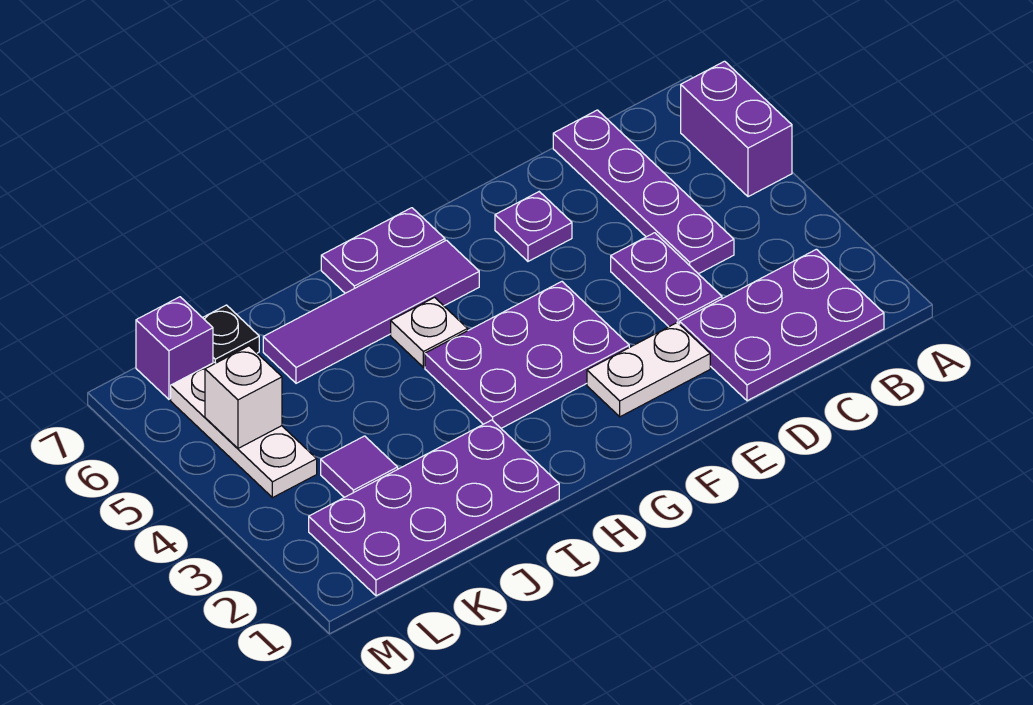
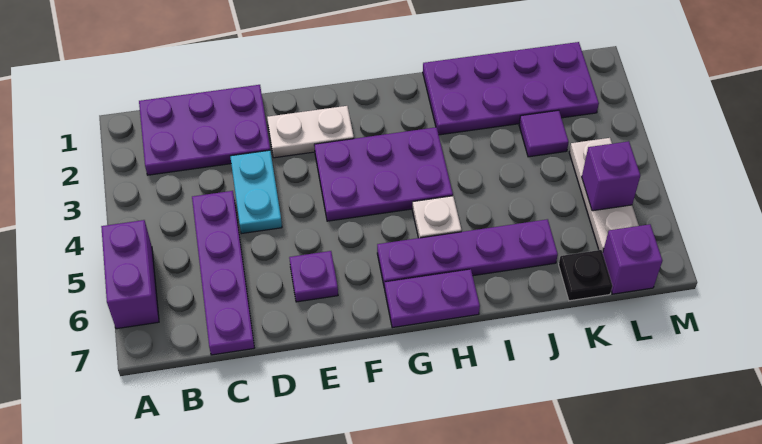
purple 1x2 plate [611,233,722,327] -> cyan 1x2 plate [230,150,282,234]
purple 1x4 tile [263,240,479,383] -> purple 1x4 plate [377,219,558,288]
white 1x1 brick [205,346,282,448] -> purple 1x1 brick [582,141,640,211]

